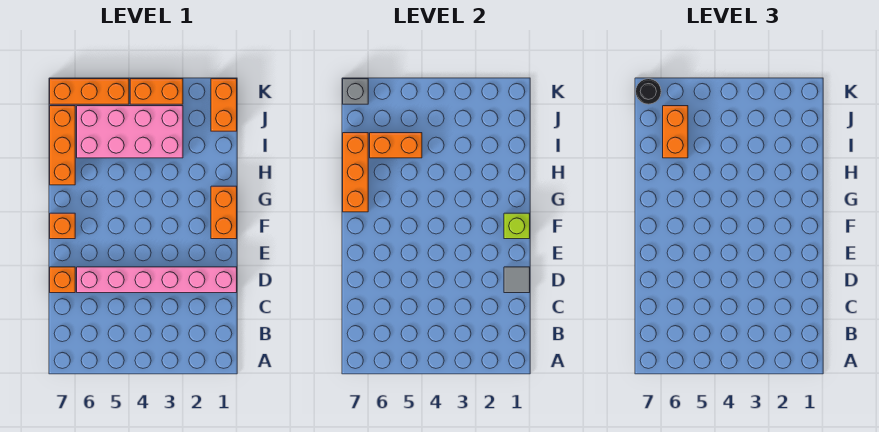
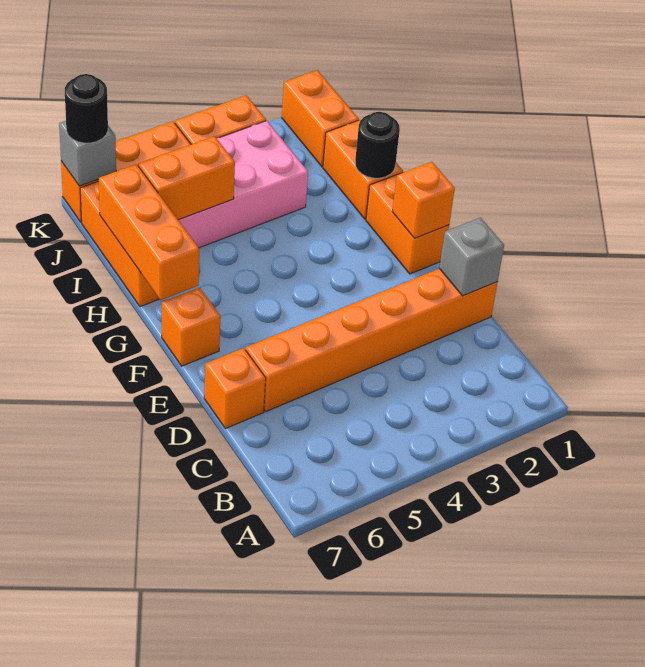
pink 1x6 brick [77,267,237,293] -> orange 1x6 brick [246,269,498,412]
grey 1x1 tile [504,267,530,293] -> grey 1x1 brick [439,218,504,296]
lime 1x1 brick [504,213,530,239] -> orange 1x1 brick [392,162,455,238]
none -> black 1x1 round brick [355,112,400,178]
orange 1x2 brick [663,106,688,158] -> orange 1x2 brick moved to [323,120,403,219]

